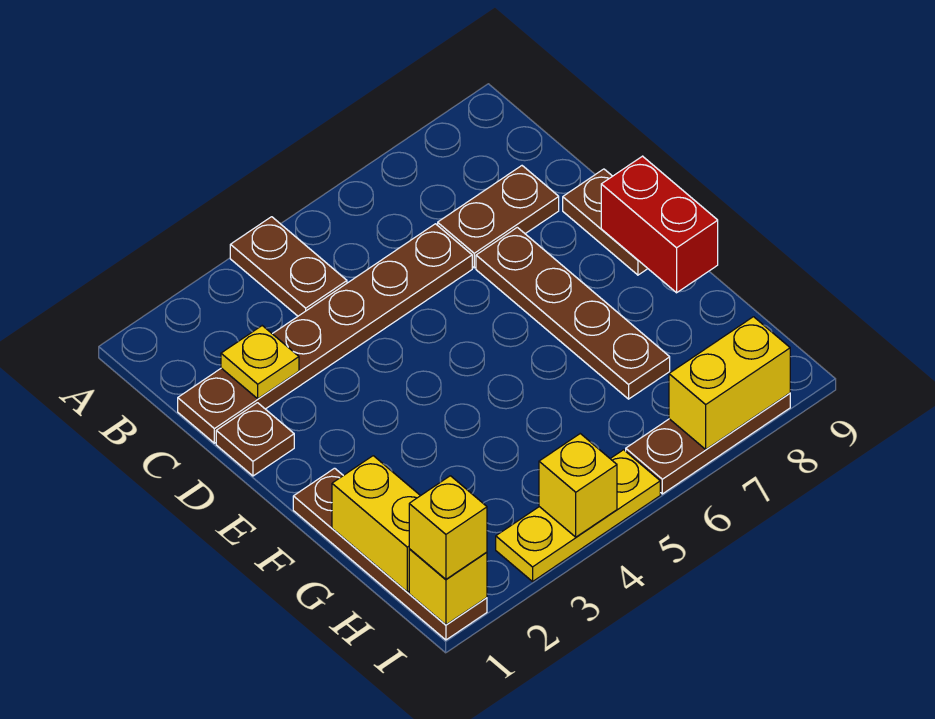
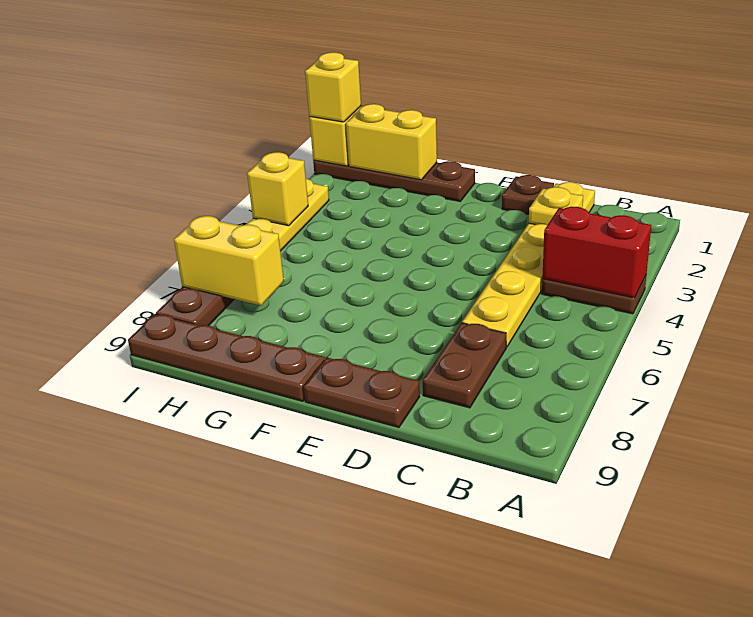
brown 1x6 plate [178,224,472,443] -> yellow 1x6 plate [462,182,595,347]
brown 1x4 plate [476,227,670,399] -> brown 1x4 plate moved to [128,314,325,401]
red 1x2 brick [601,156,718,293] -> red 1x2 brick moved to [542,207,651,298]
yellow 1x2 brick [669,317,790,449] -> yellow 1x2 brick turned to [174,216,284,306]

